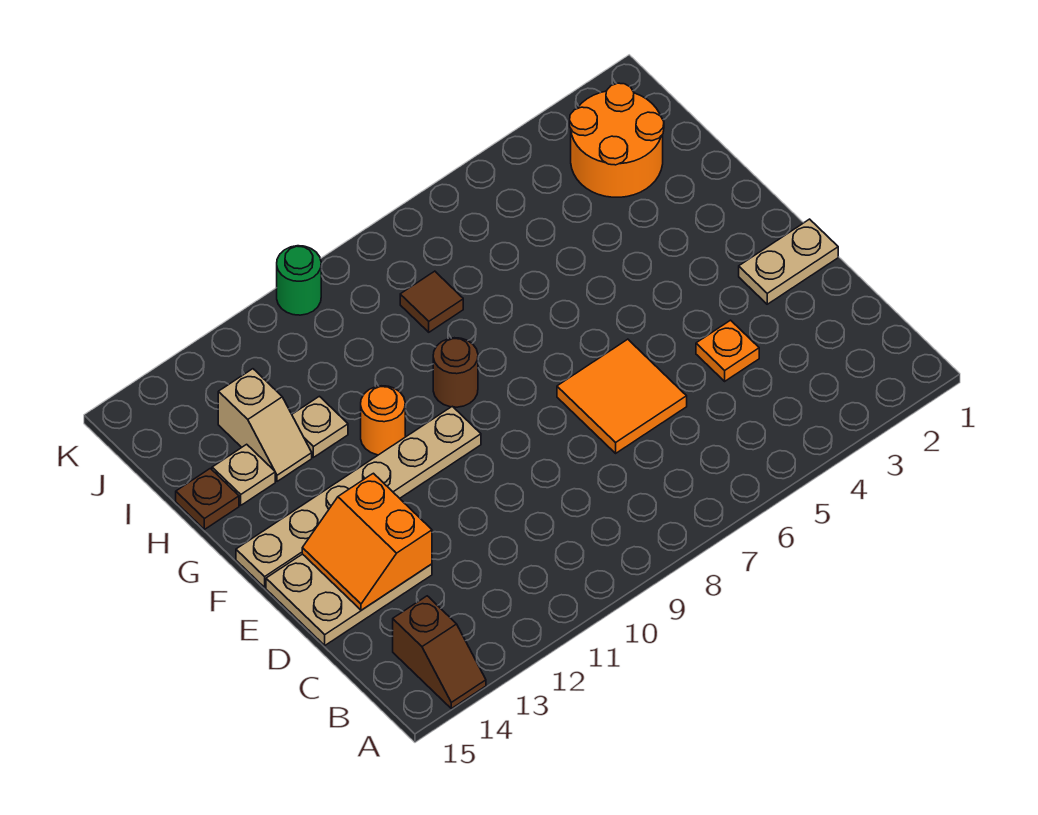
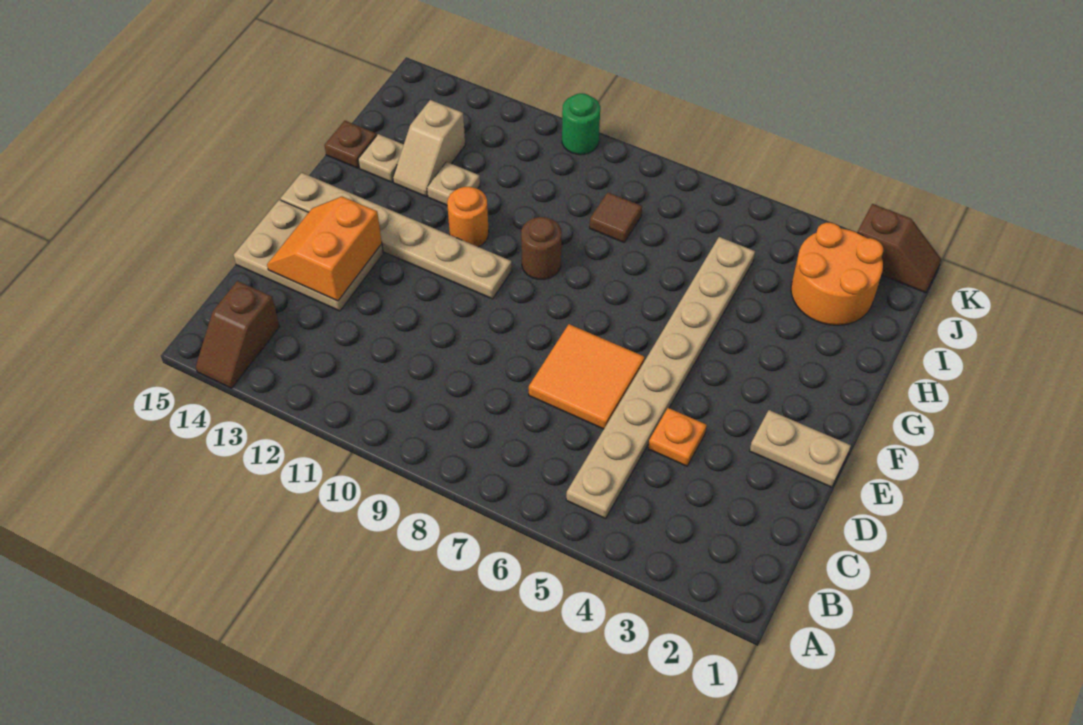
none -> tan 1x8 plate [566,237,755,519]
none -> brown 1x2 slope [857,204,941,293]

